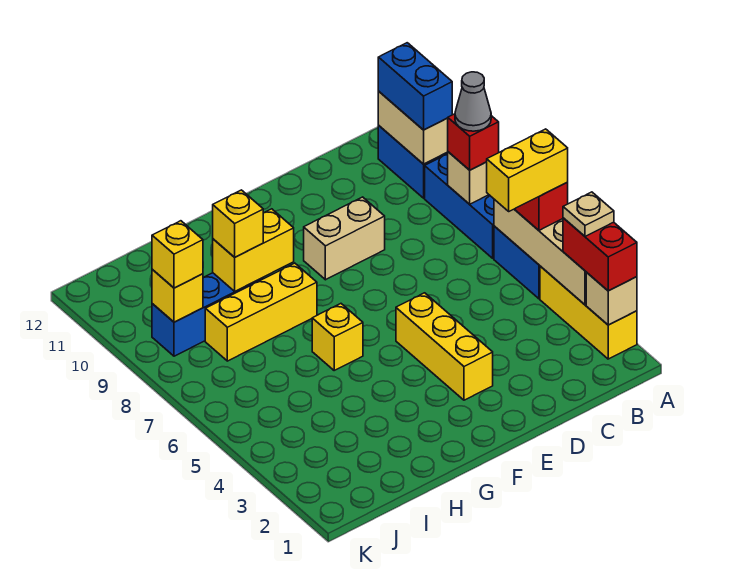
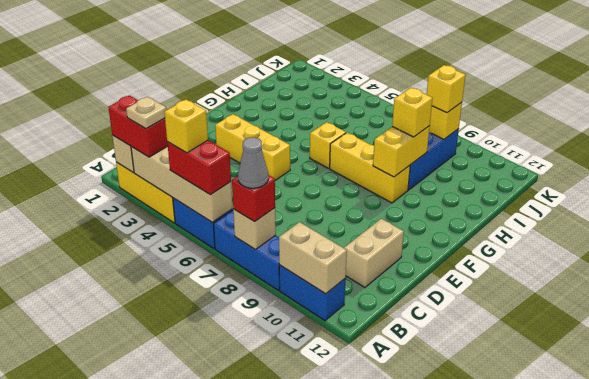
yellow 1x2 brick [487,129,568,211] -> yellow 1x1 brick [164,99,208,153]
blue 1x2 brick [378,43,452,130] -> none
tan 1x2 brick [304,197,385,280] -> tan 1x2 brick moved to [344,219,404,287]
yellow 1x3 brick [205,263,317,361] -> yellow 1x3 brick turned to [330,133,410,203]

